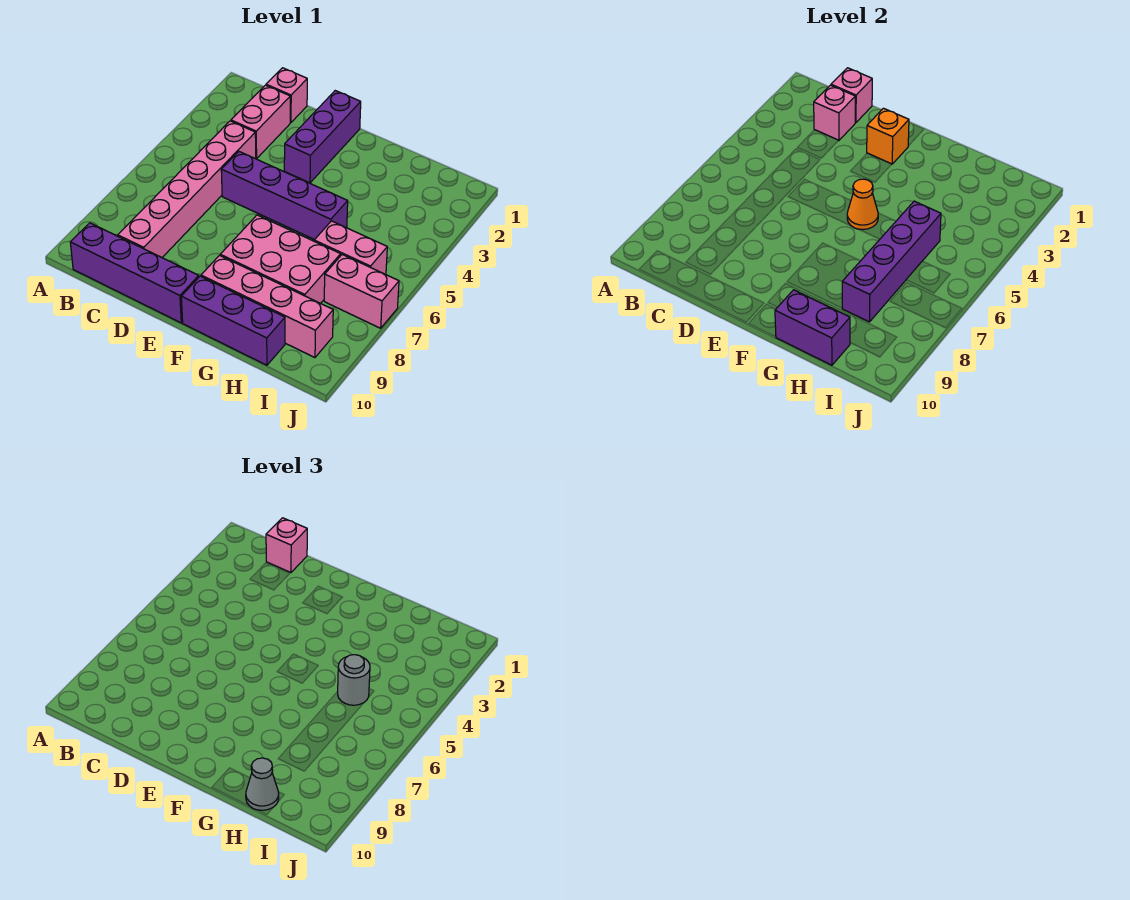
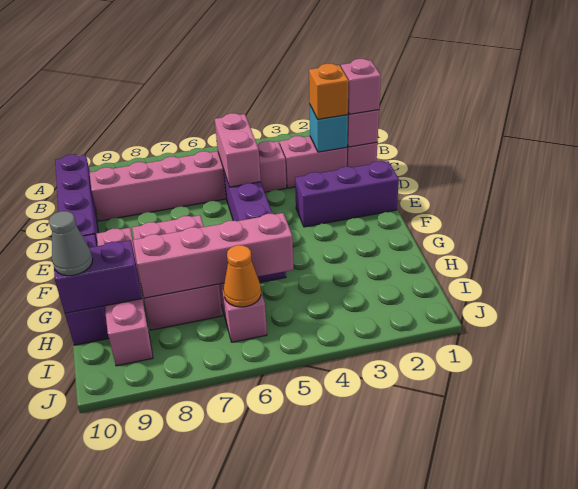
pink 1x1 brick [814,85,855,141] -> cyan 1x1 brick [310,106,348,152]
orange 1x1 brick [867,108,909,164] -> orange 1x1 brick moved to [309,64,349,119]
orange 1x1 cone [847,179,878,229] -> orange 1x1 cone moved to [224,245,261,307]
purple 1x2 brick [775,290,850,365] -> purple 1x2 brick turned to [54,240,142,313]
purple 1x4 brick [842,201,941,322] -> pink 1x4 brick [133,213,293,298]
grey 1x1 round brick [338,655,370,705] -> none
pink 1x2 brick [324,255,399,328] -> pink 1x2 brick moved to [215,113,261,187]

